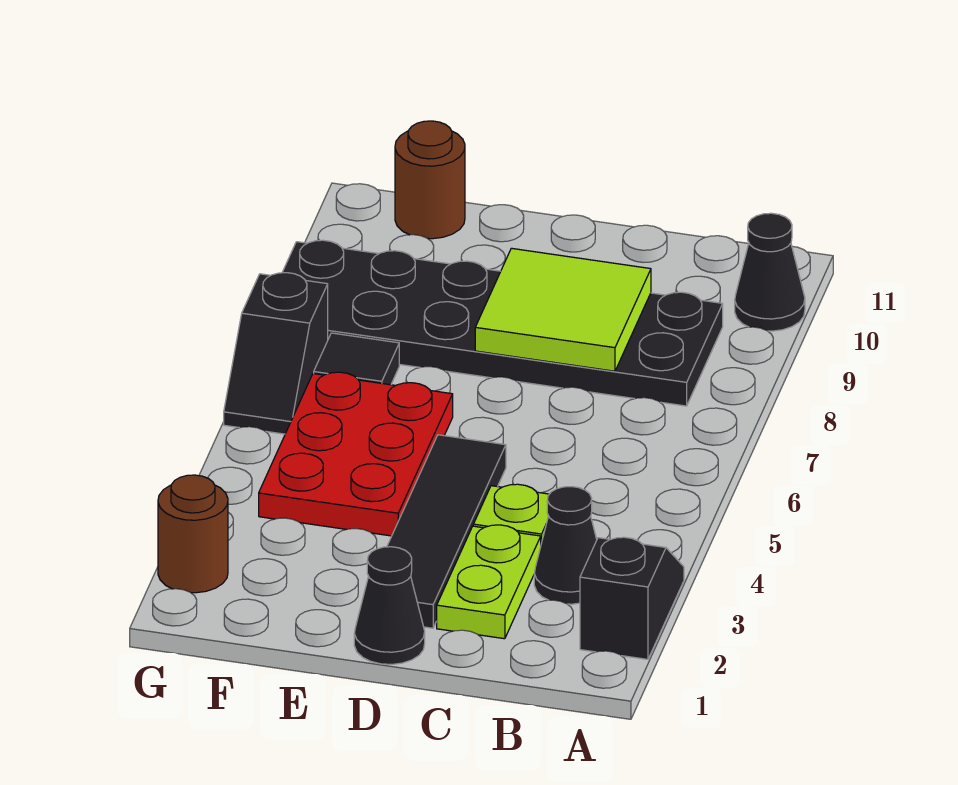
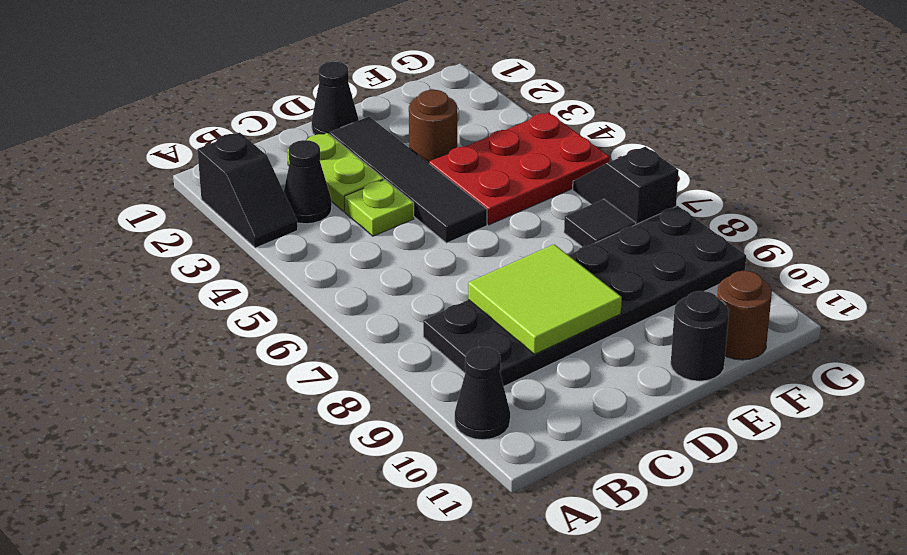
red 2x3 plate [259,372,453,536] -> red 2x3 plate turned to [429,112,610,225]
none -> black 1x1 round brick [671,291,729,381]
brown 1x1 round brick [158,475,228,593] -> brown 1x1 round brick moved to [409,90,457,163]

